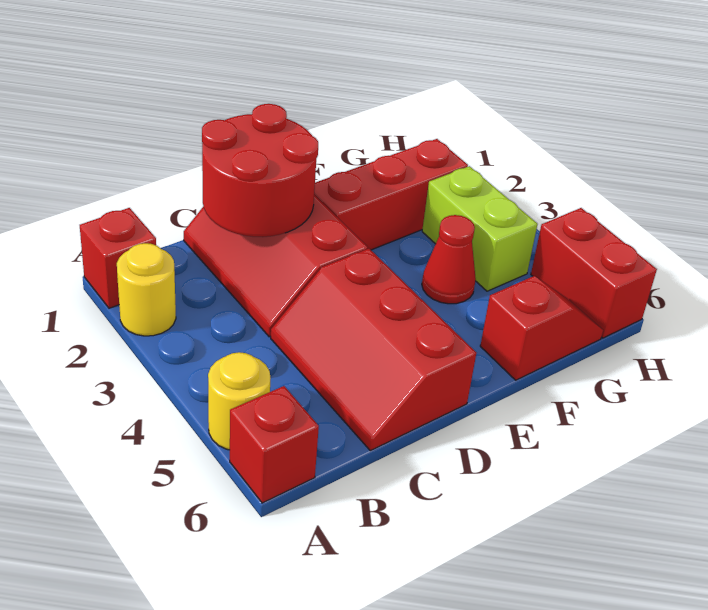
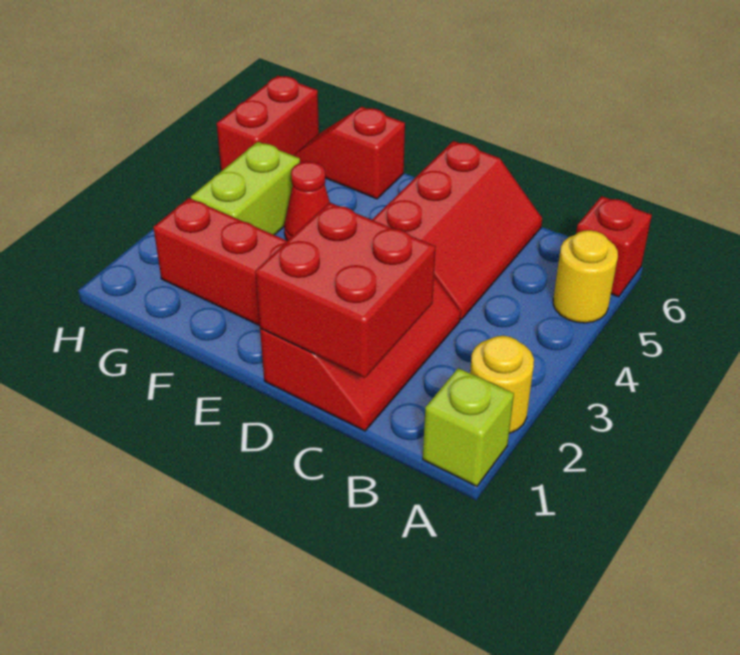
red 1x1 brick [80,208,156,308] -> lime 1x1 brick [423,368,514,486]
red 2x2 round brick [202,104,318,237] -> red 2x2 brick [255,202,436,378]

